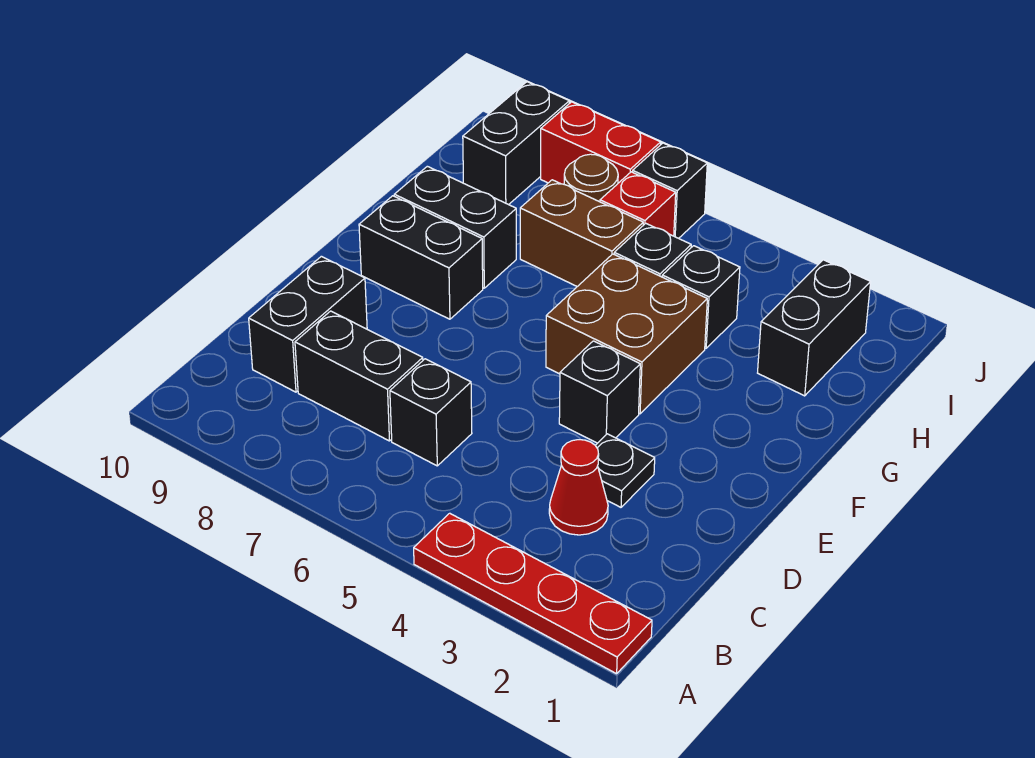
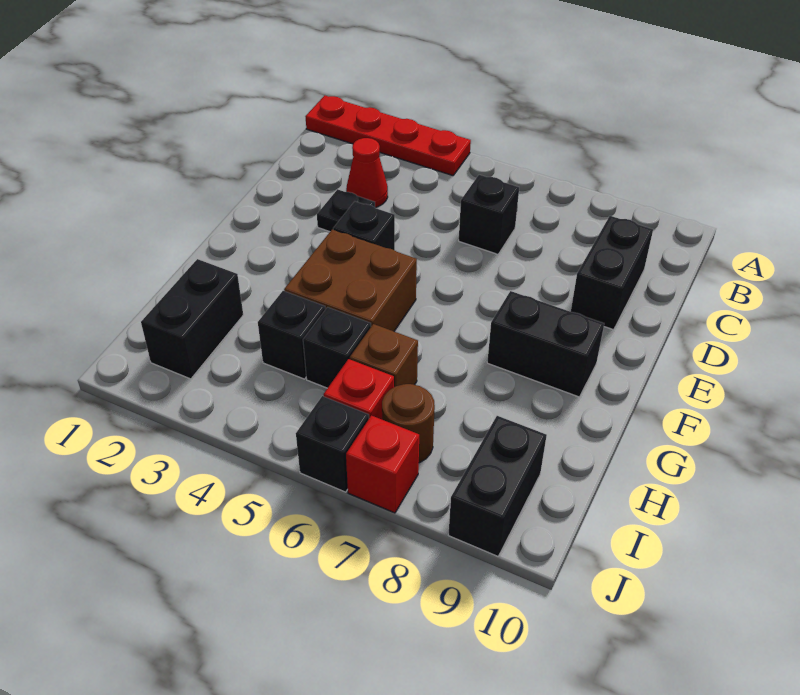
black 1x2 brick [295,311,423,441] -> none
black 1x2 brick [394,166,516,288] -> none
brown 1x2 brick [520,180,643,287] -> brown 1x1 brick [350,324,418,387]
red 1x2 brick [541,102,661,184] -> red 1x1 brick [346,416,419,513]

